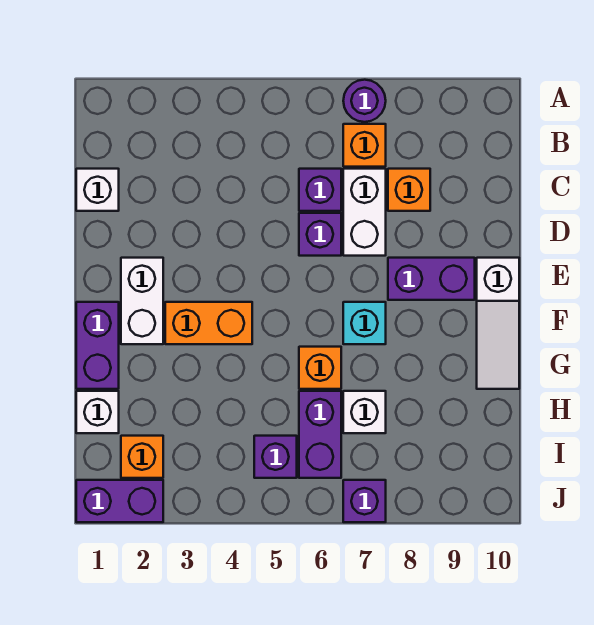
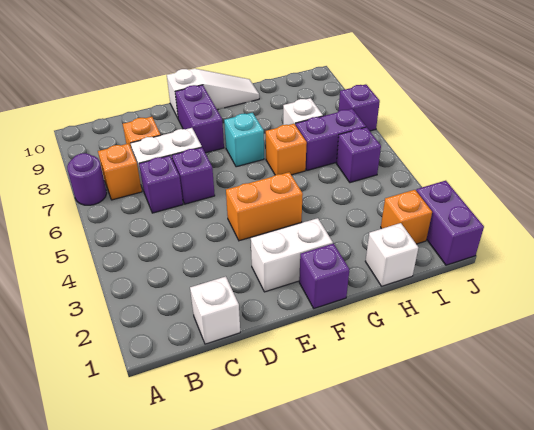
purple 1x2 brick [76,302,119,389] -> purple 1x1 brick [299,243,349,308]
orange 1x2 brick [165,302,252,344] -> orange 1x2 brick turned to [226,172,303,241]

